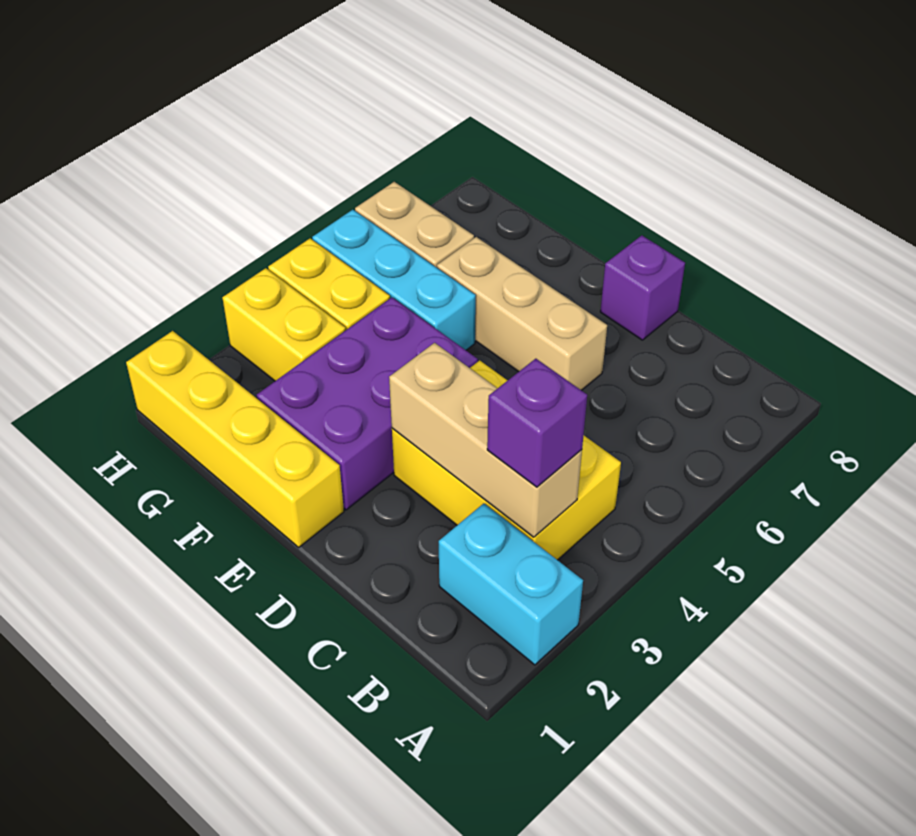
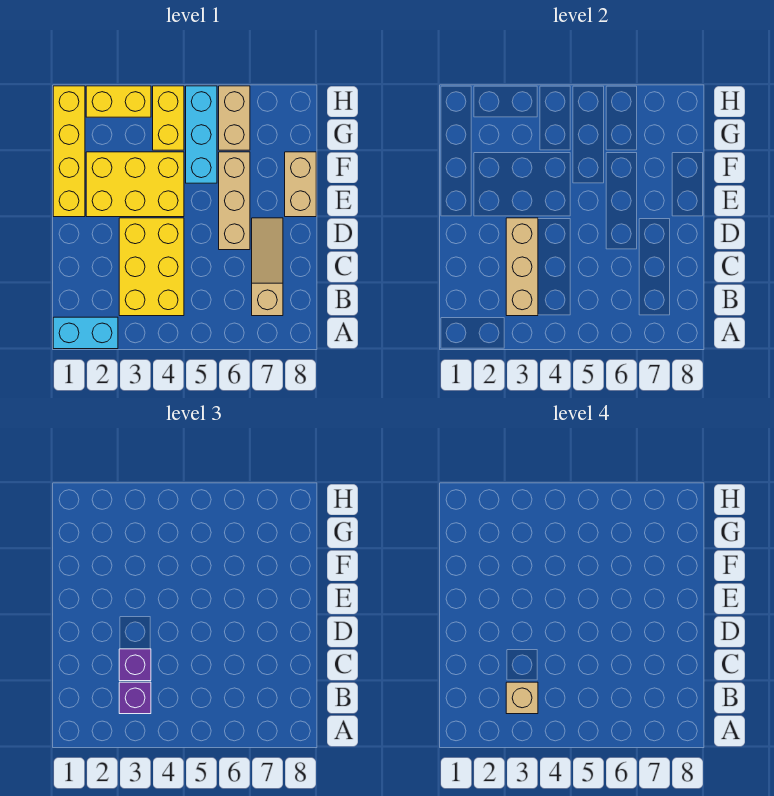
cyan 1x2 brick [439,503,583,665] -> cyan 1x2 brick turned to [53,317,118,349]
none -> tan 1x1 brick [506,682,538,714]
none -> tan 1x3 slope [252,218,283,316]
purple 1x1 brick [600,235,685,340] -> purple 1x1 brick moved to [119,649,151,681]
purple 2x3 brick [257,297,478,510] -> yellow 2x3 brick [86,152,184,217]
none -> tan 1x2 brick [285,152,316,217]
yellow 1x2 brick [222,268,346,381] -> yellow 1x2 brick turned to [86,86,151,117]

